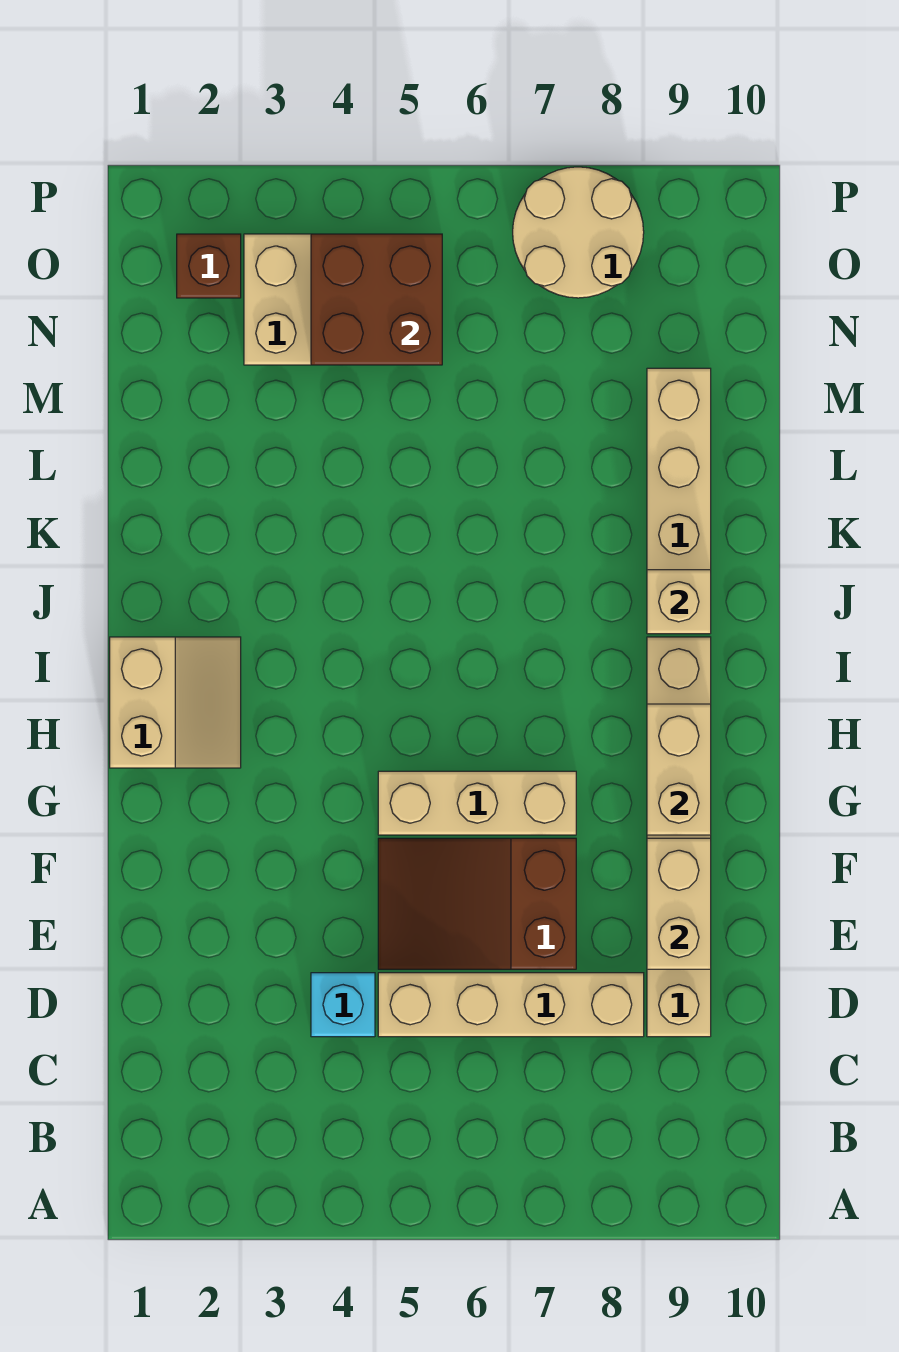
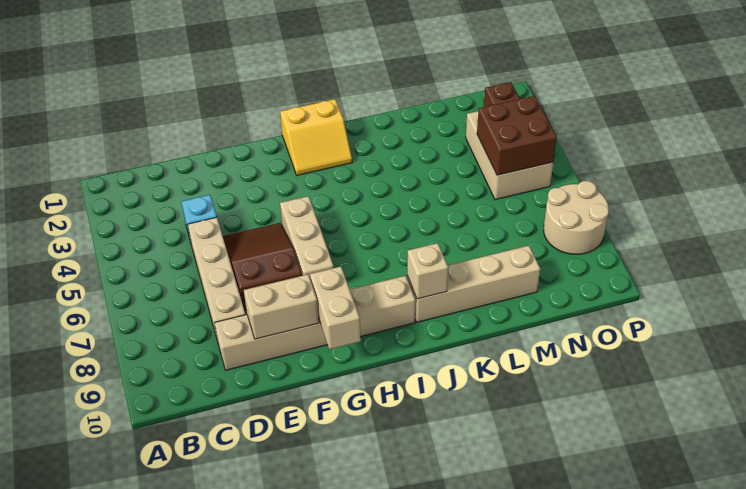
tan 1x2 brick [647,704,711,835] -> tan 1x2 brick turned to [310,267,361,349]
tan 2x2 slope [110,637,241,768] -> yellow 2x2 slope [280,99,352,175]

